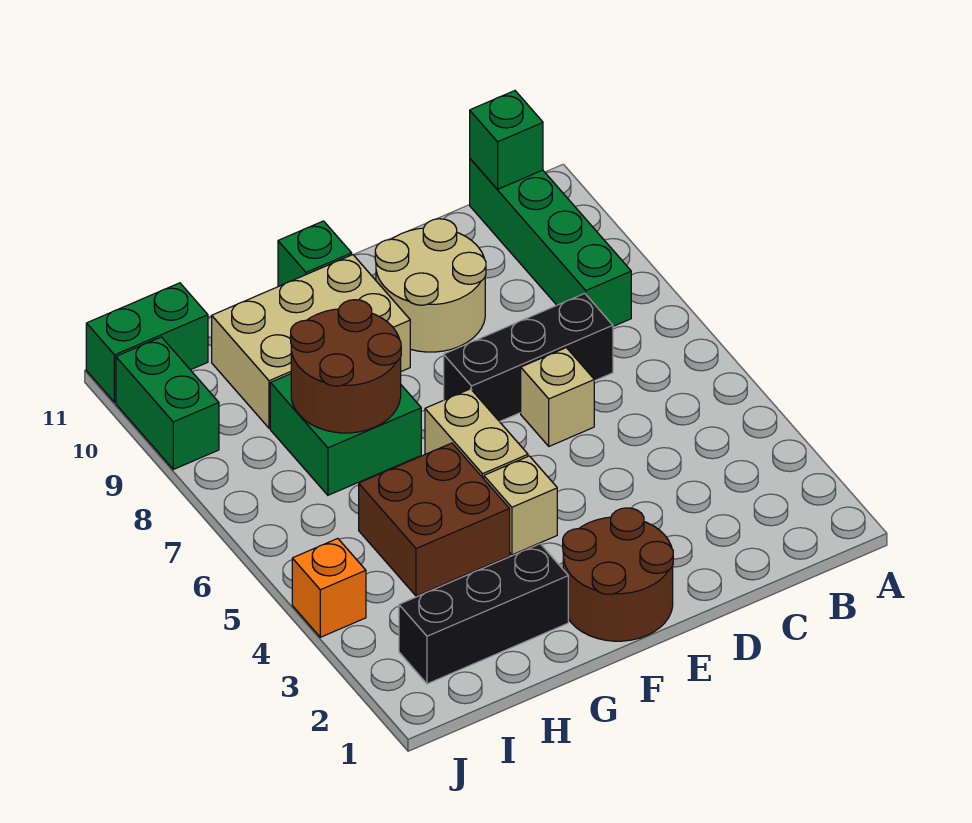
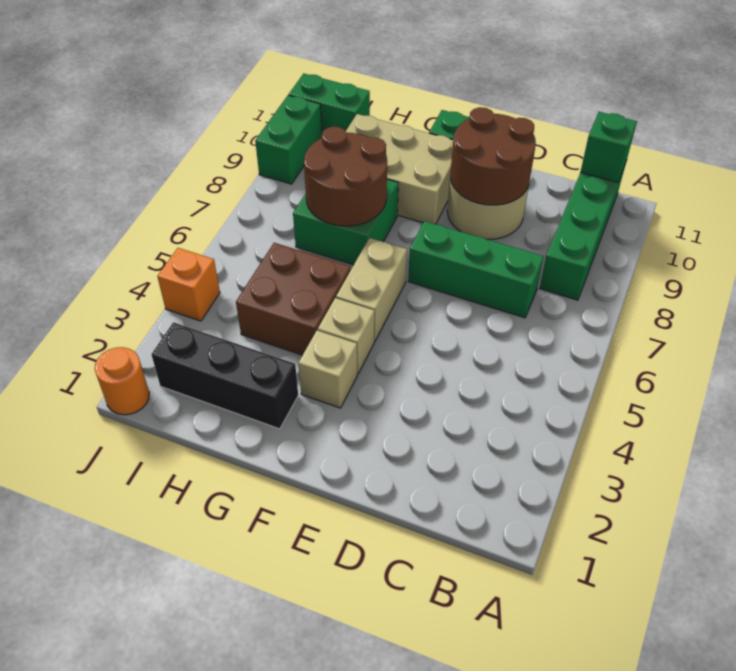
black 1x3 brick [444,293,613,422] -> green 1x3 brick [408,221,544,318]
tan 1x1 brick [521,348,594,446] -> tan 1x1 brick moved to [298,330,357,408]
brown 2x2 round brick [563,508,673,641] -> brown 2x2 round brick moved to [450,107,536,205]
none -> orange 1x1 round brick [95,347,149,415]

